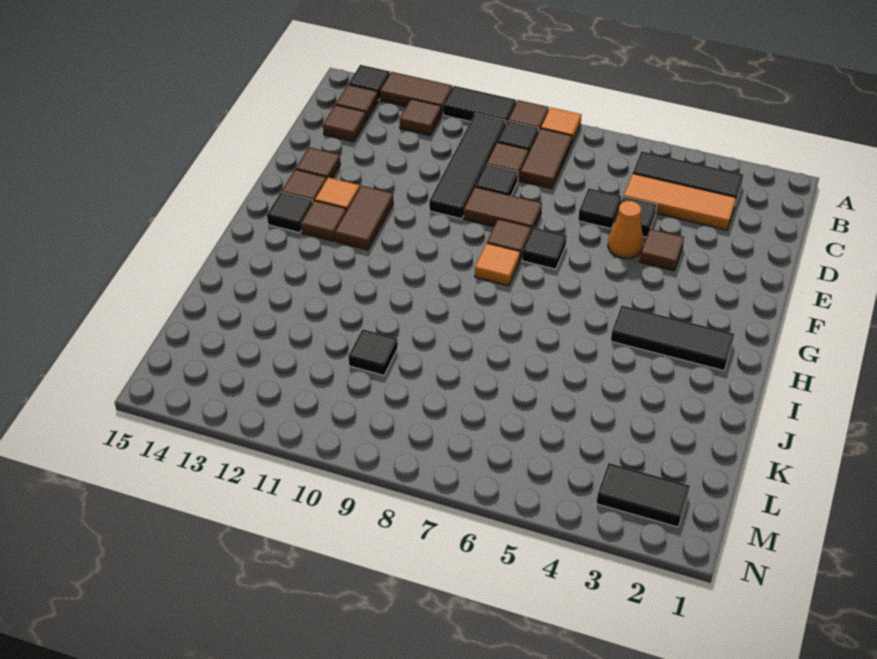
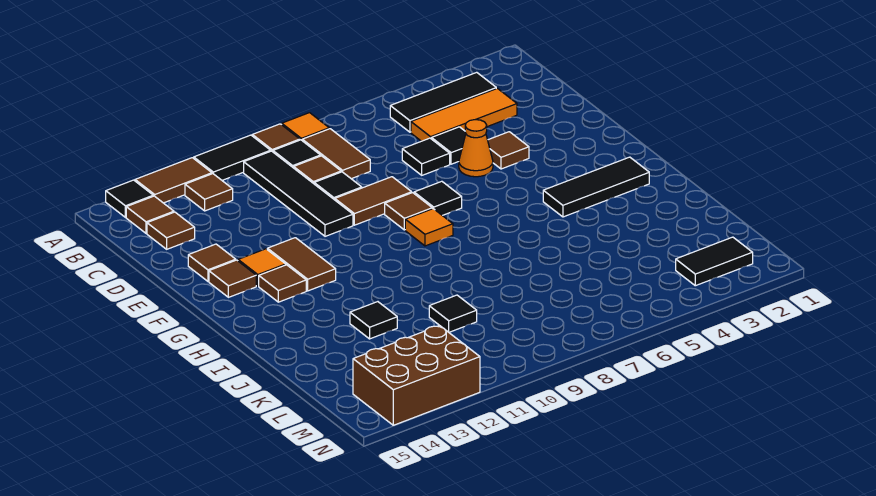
black 1x1 tile [267,192,313,233] -> black 1x1 tile moved to [350,302,397,339]
none -> brown 2x3 brick [353,325,480,425]

